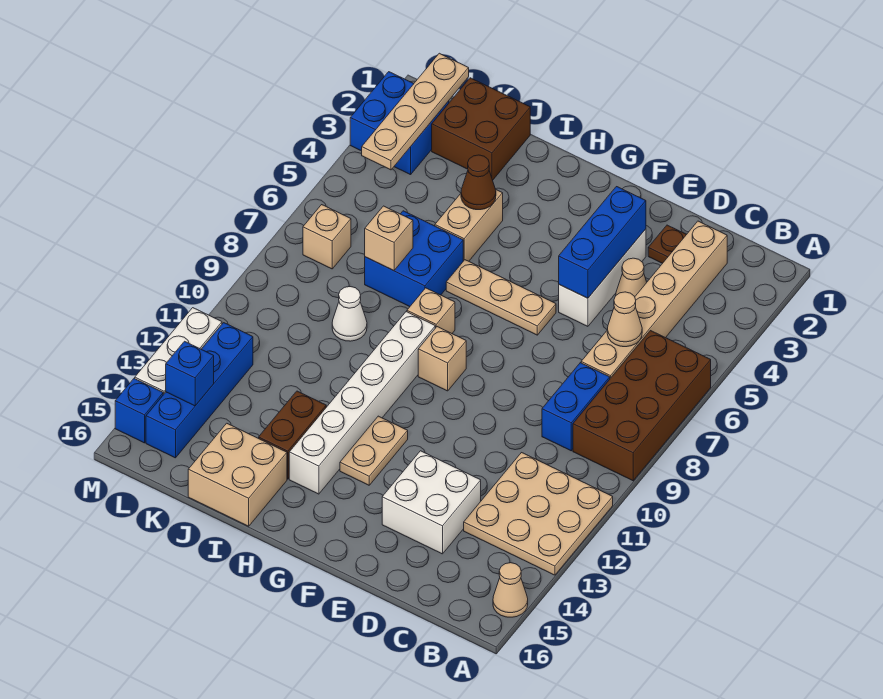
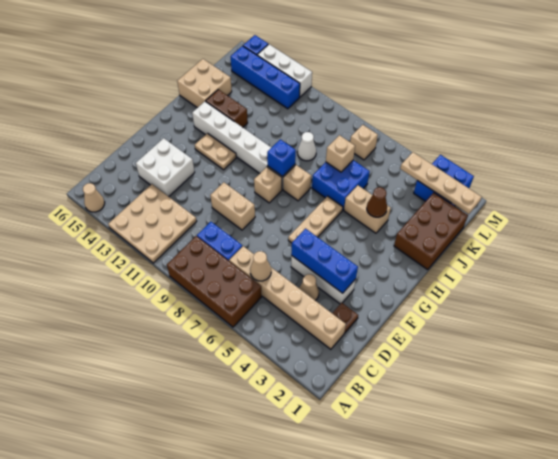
none -> tan 1x2 brick [210,182,255,230]
brown 2x2 brick [432,78,530,180] -> brown 2x3 brick [394,193,468,270]
blue 1x1 brick [166,341,214,406] -> blue 1x1 brick moved to [267,139,296,176]

